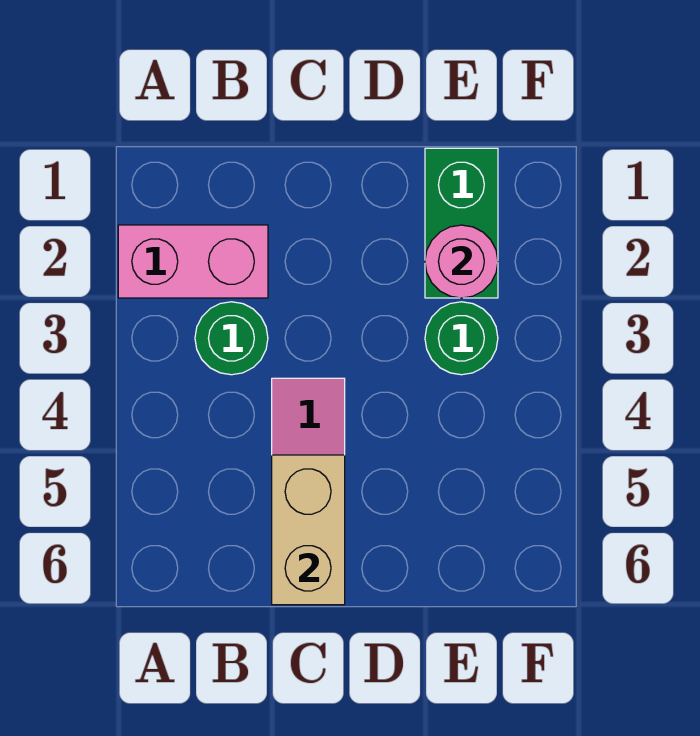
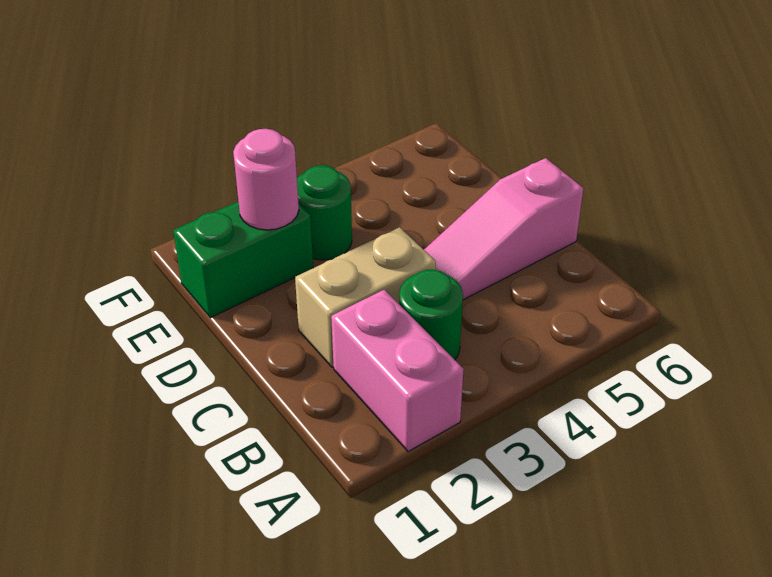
tan 1x2 brick [272,455,345,605] -> tan 1x2 brick moved to [295,227,436,367]

